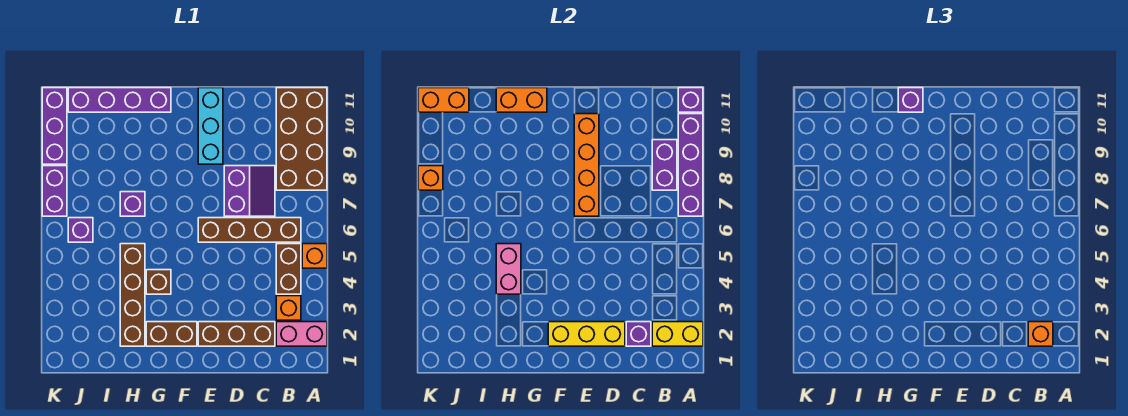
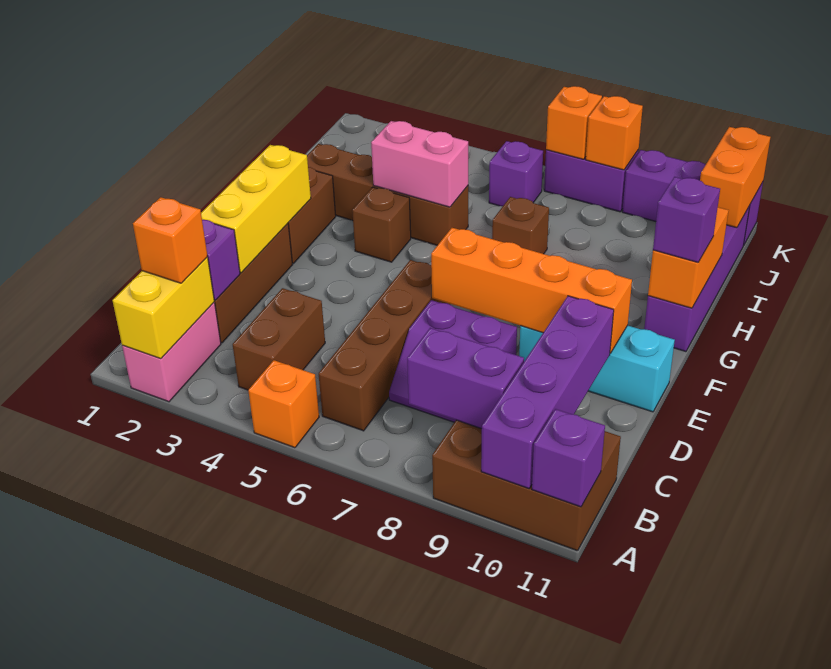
purple 1x4 brick [678,114,703,216] -> purple 1x4 brick turned to [481,296,614,488]
brown 2x4 brick [276,88,327,190] -> brown 2x3 brick [432,420,621,551]
orange 1x1 brick [276,296,301,320] -> orange 1x1 brick moved to [546,86,602,159]
brown 1x2 brick [276,244,301,294] -> brown 1x2 brick turned to [233,288,325,390]
purple 1x1 brick [120,192,145,216] -> brown 1x1 brick [492,197,549,254]

